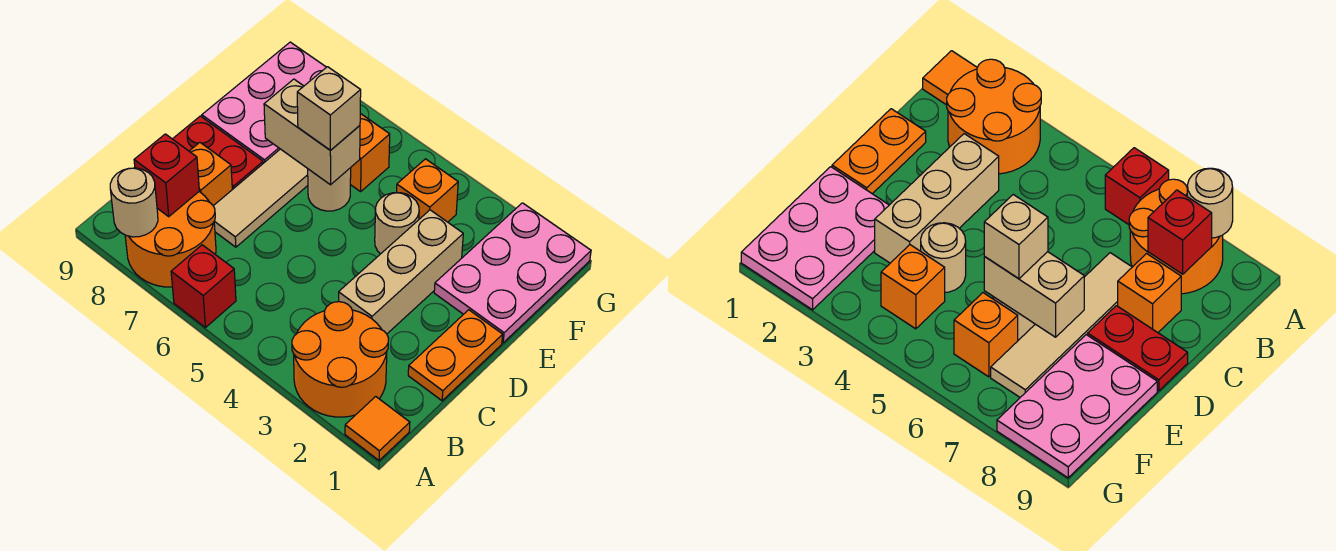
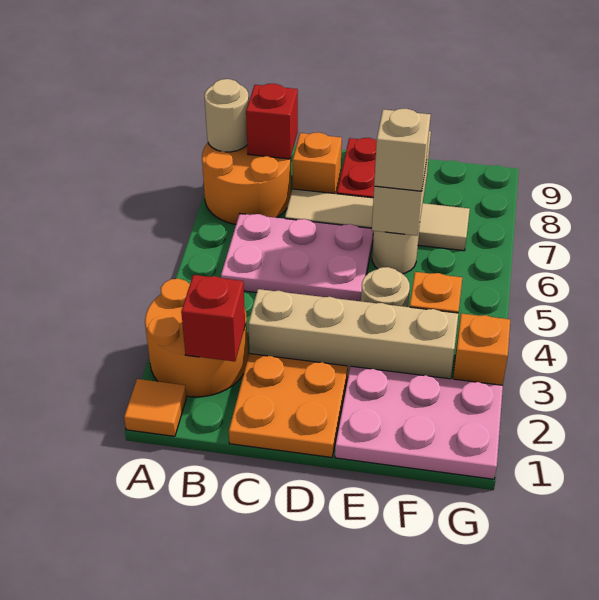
red 1x1 brick [171,245,236,327] -> red 1x1 brick moved to [181,275,245,362]
orange 1x2 plate [408,310,503,401] -> orange 2x2 plate [229,354,348,457]
tan 1x3 brick [339,210,463,334] -> tan 1x4 brick [248,289,458,379]
pink 2x3 plate [202,42,326,163] -> pink 2x3 plate moved to [221,214,373,301]
orange 1x1 brick [350,113,390,192] -> orange 1x1 brick moved to [453,313,510,385]

